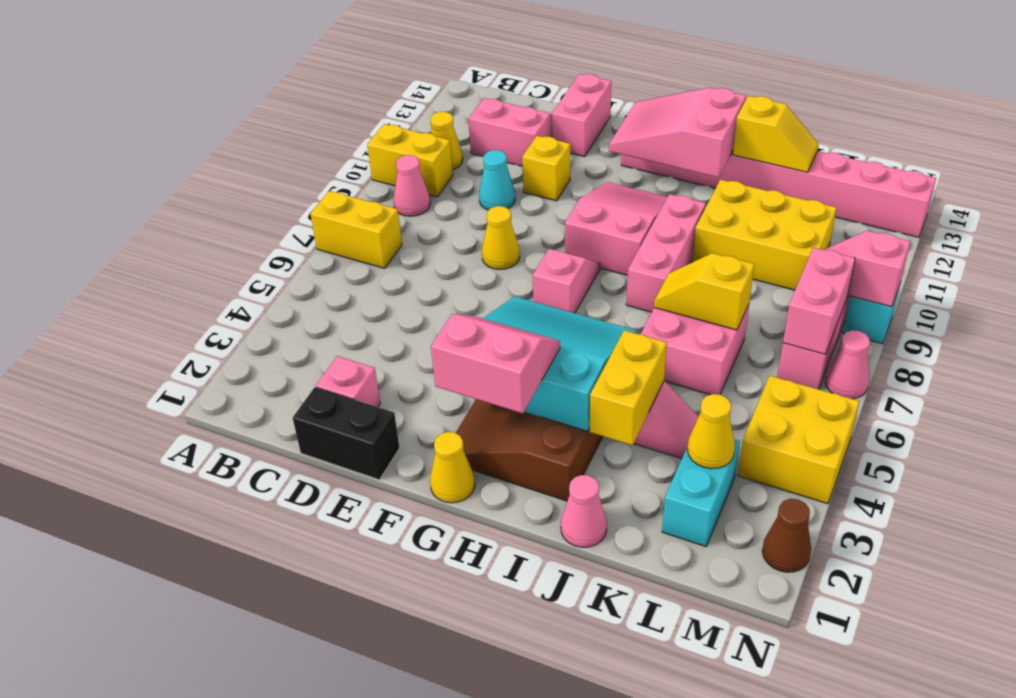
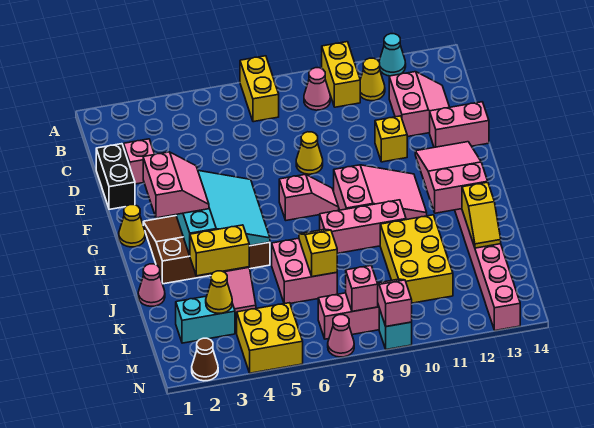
cyan 1x1 cone [479,150,515,210] -> cyan 1x1 cone moved to [379,34,406,76]
pink 1x2 brick [783,248,855,354] -> pink 1x1 brick [346,266,378,312]

